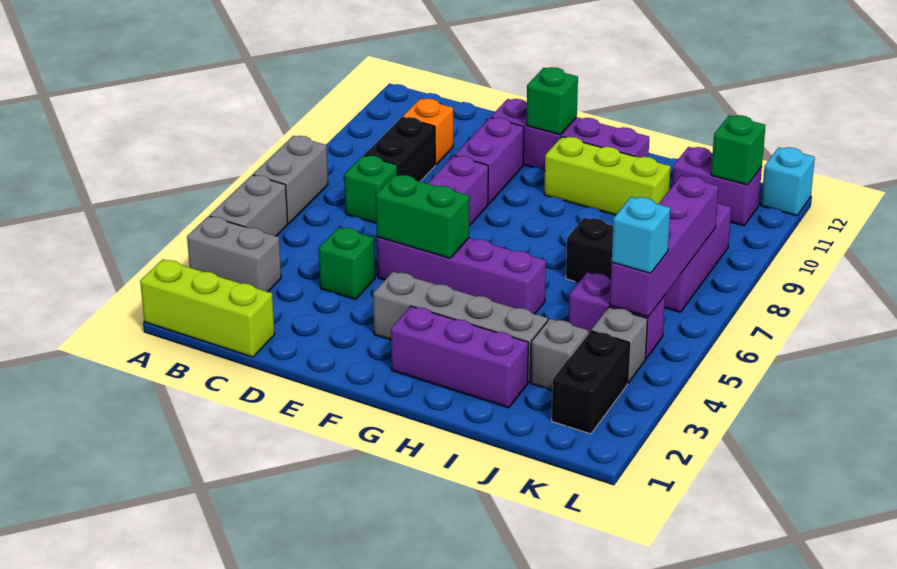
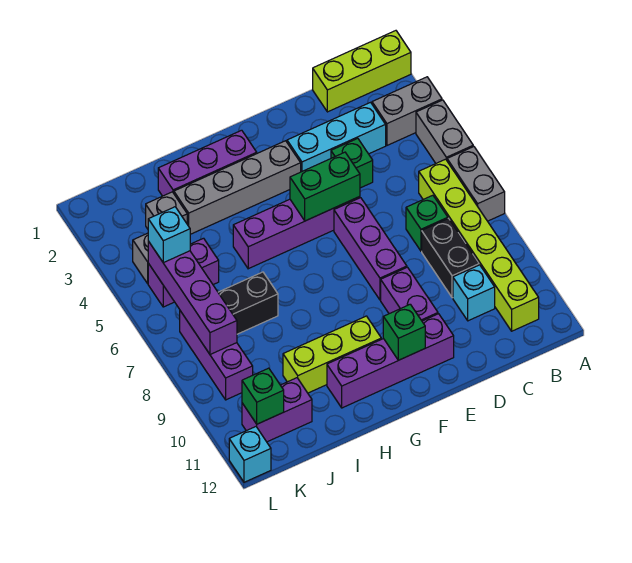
none -> lime 1x6 brick [419,159,539,331]
none -> cyan 1x3 brick [287,103,386,172]
orange 1x1 brick [403,99,453,165] -> cyan 1x1 brick [453,265,495,321]
black 1x2 brick [552,331,629,434] -> none

